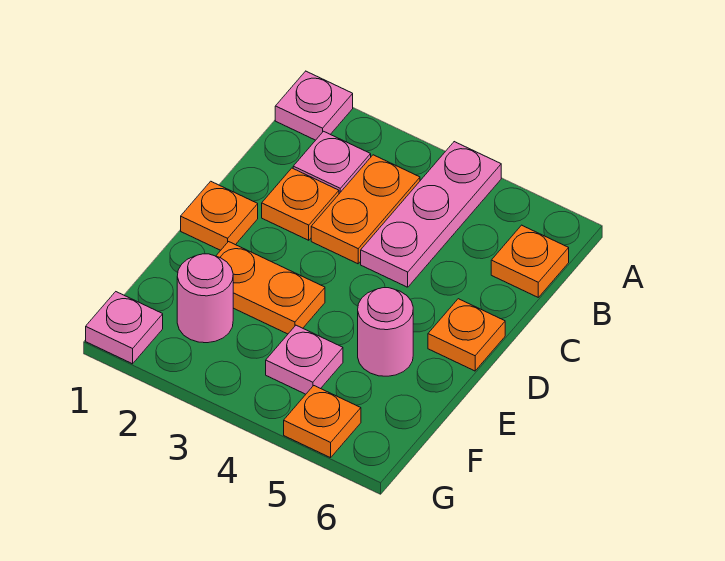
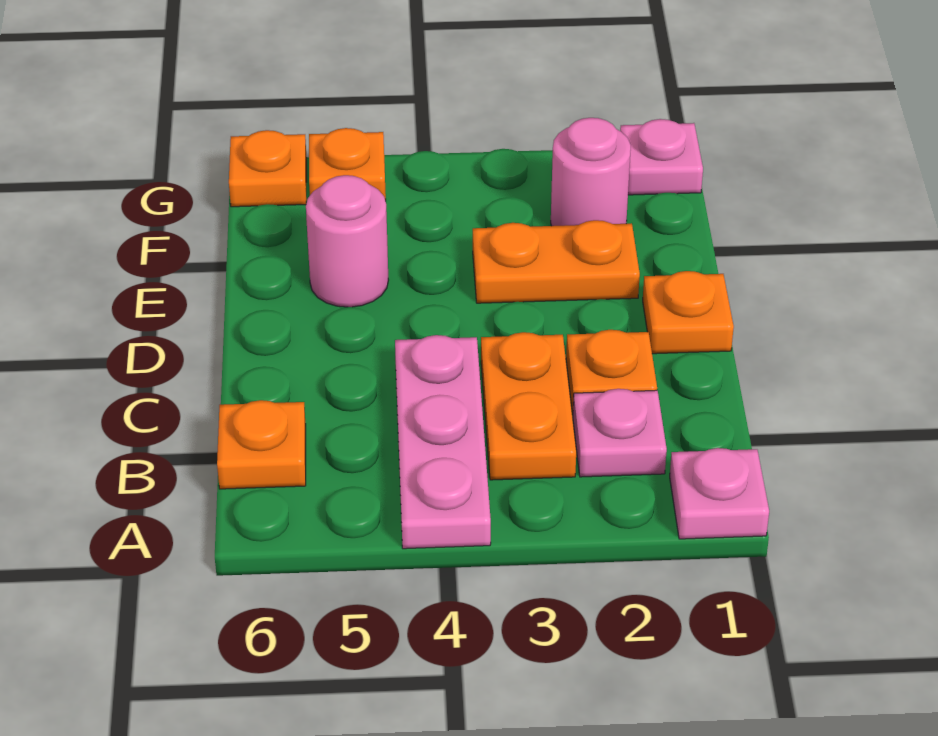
orange 1x1 plate [428,299,505,371] -> orange 1x1 plate moved to [229,130,307,207]
pink 1x1 plate [266,325,343,394] -> none

